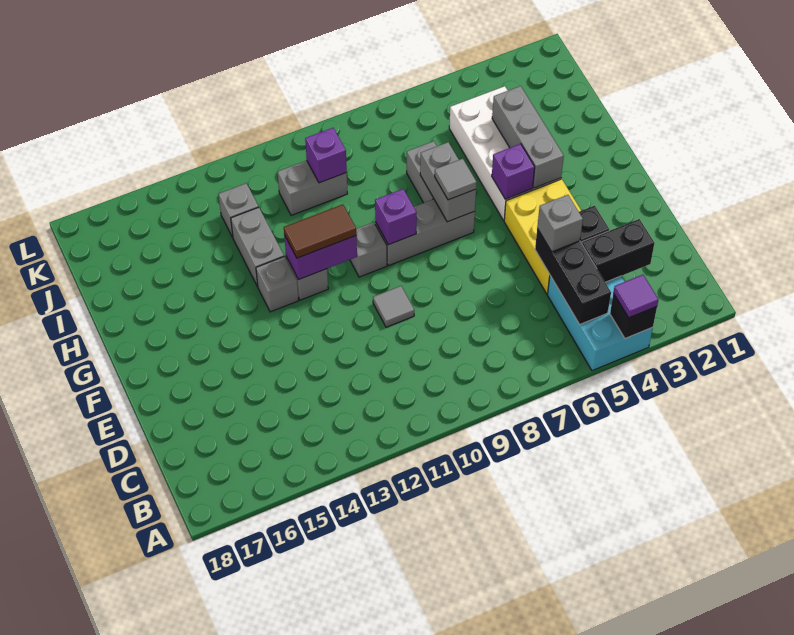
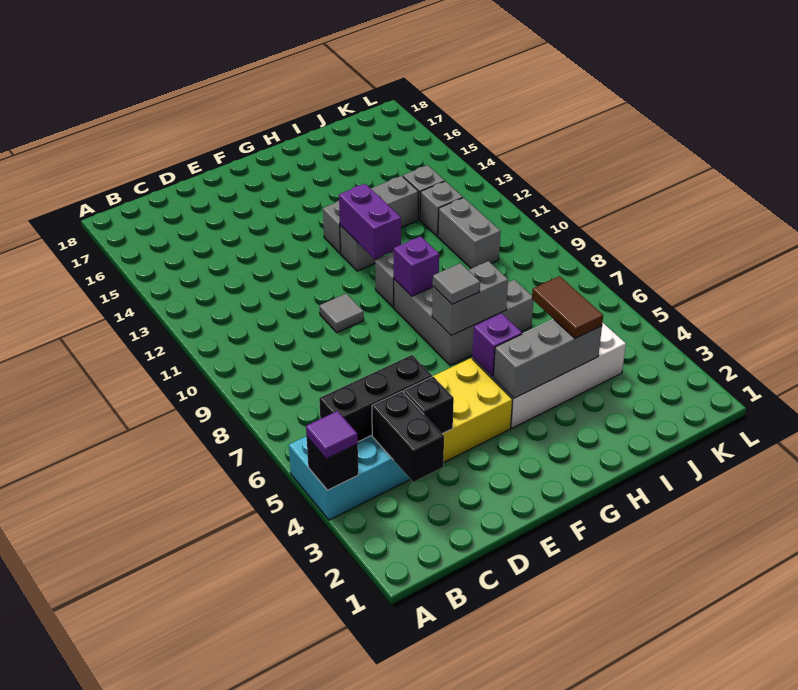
grey 1x1 brick [537,195,583,252] -> grey 1x1 brick moved to [420,181,463,236]
brown 1x2 tile [284,204,356,258] -> brown 1x2 tile moved to [532,276,603,339]
purple 1x1 brick [305,128,347,183] -> none

